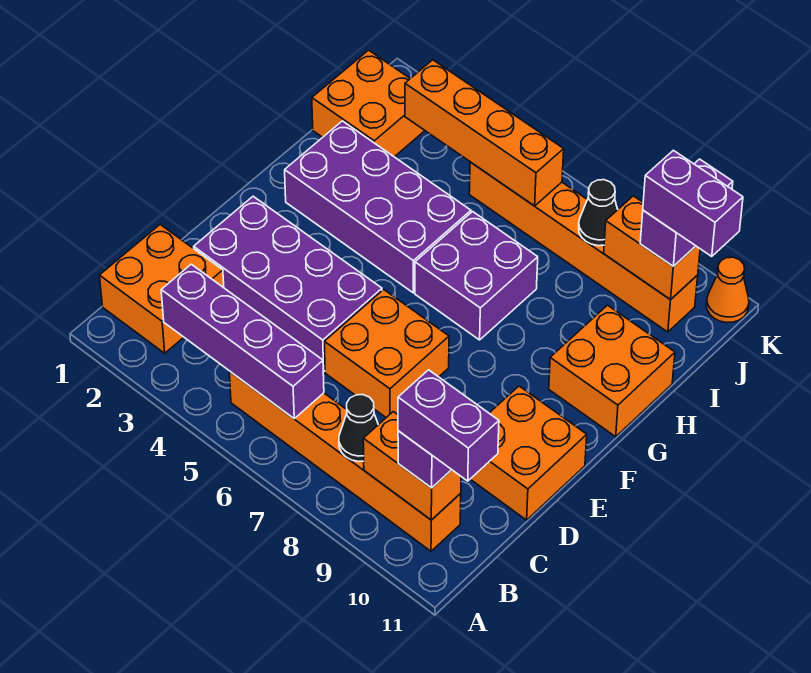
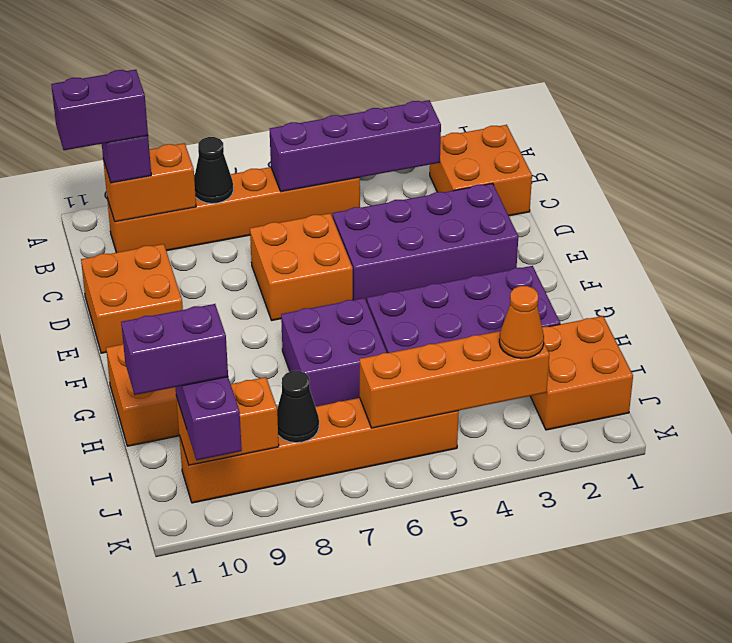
orange 1x1 cone [706,257,749,323] -> orange 1x1 cone moved to [499,286,544,358]

